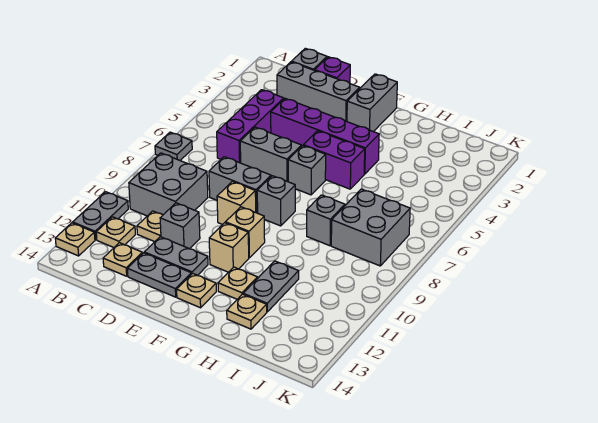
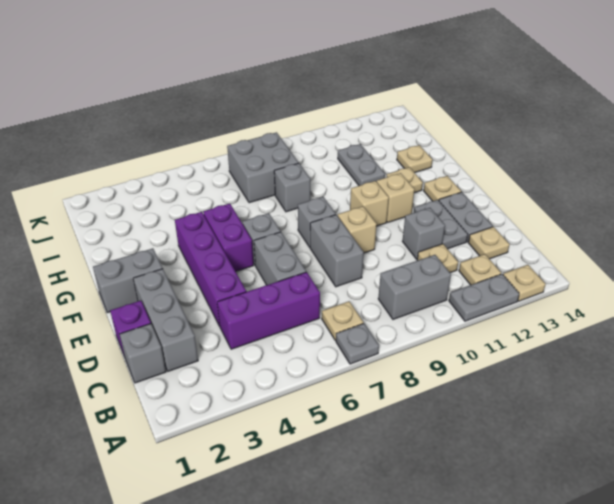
none -> tan 1x1 plate [322,301,363,340]
grey 2x2 brick [129,153,208,216] -> grey 1x2 brick [378,255,451,319]
grey 1x2 plate [243,261,299,312] -> grey 1x2 plate turned to [338,144,385,186]

